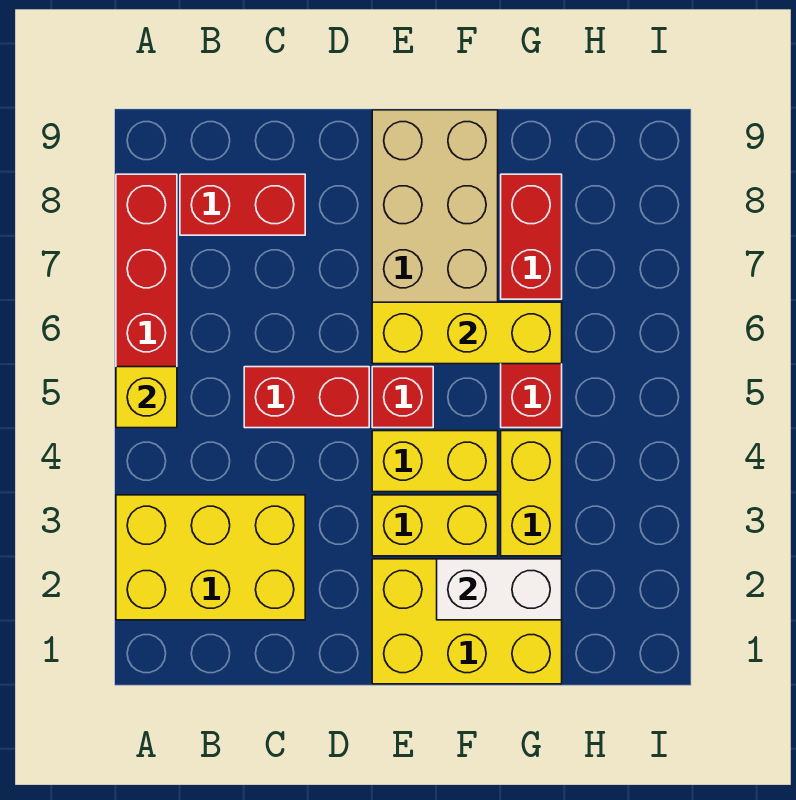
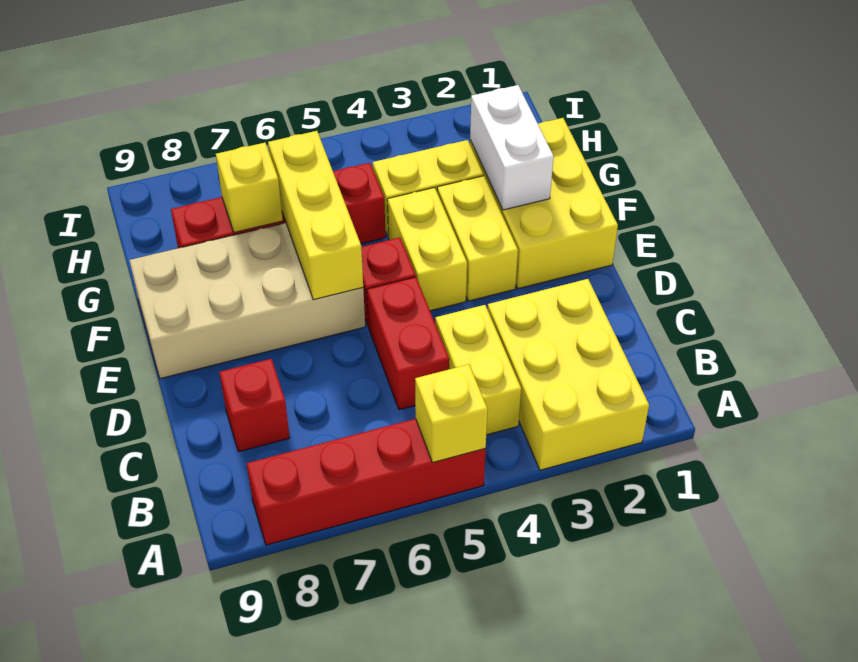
none -> yellow 1x2 brick [435,305,521,435]
red 1x2 brick [180,174,305,235] -> red 1x1 brick [219,359,290,452]
none -> yellow 1x1 brick [216,143,283,233]

